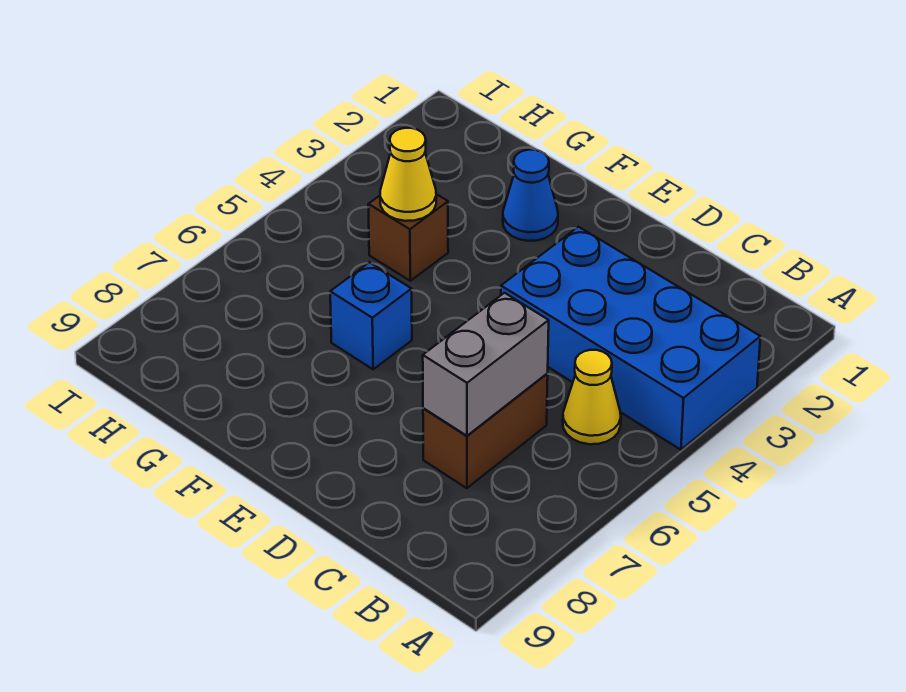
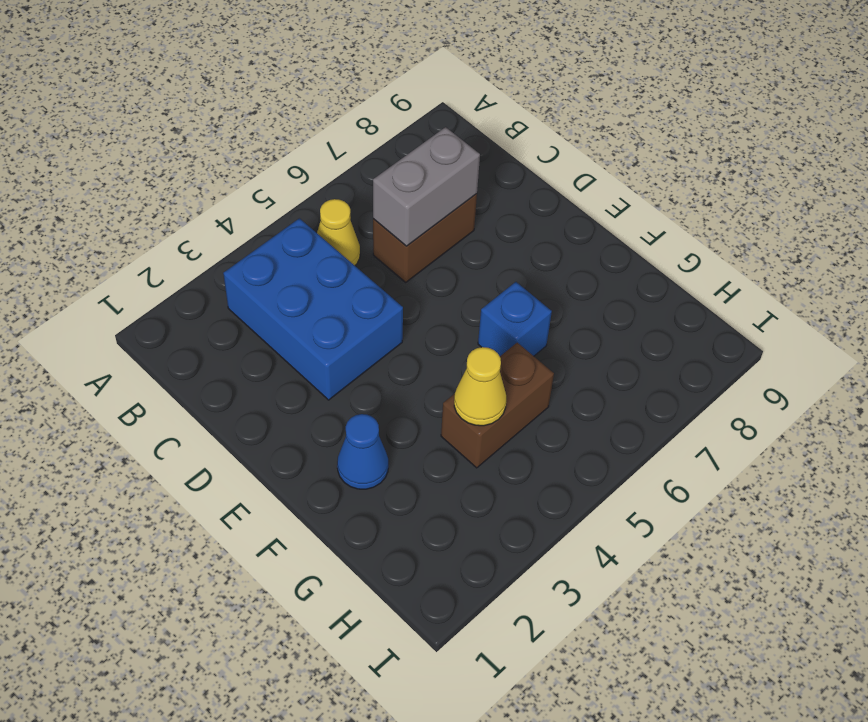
blue 2x4 brick [501,227,760,450] -> blue 2x3 brick [223,218,403,400]
brown 1x1 brick [368,194,448,281] -> brown 1x2 brick [441,343,554,468]

